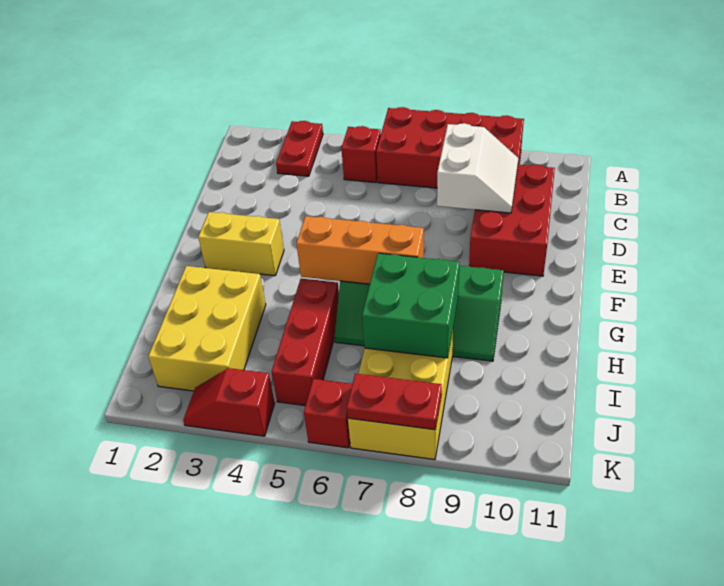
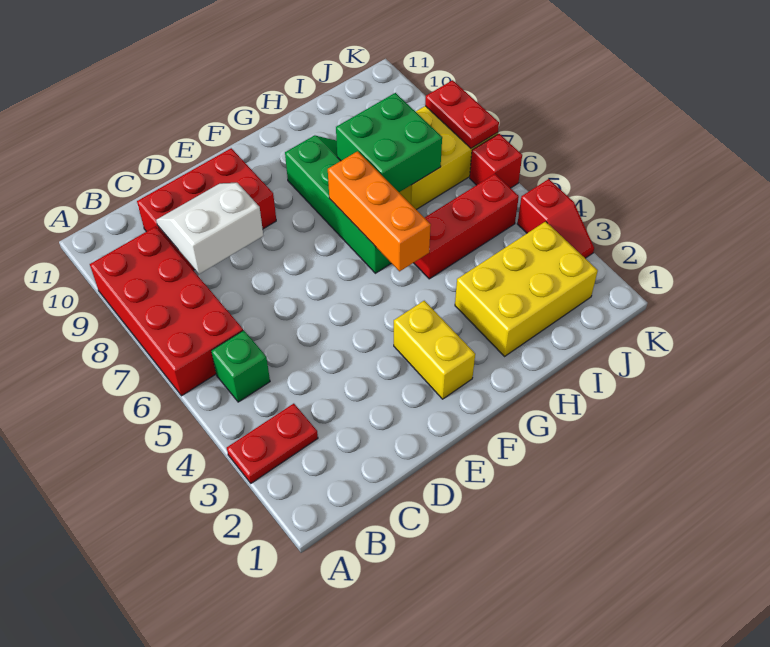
red 1x1 brick [341,126,381,182] -> green 1x1 brick [211,330,270,402]

